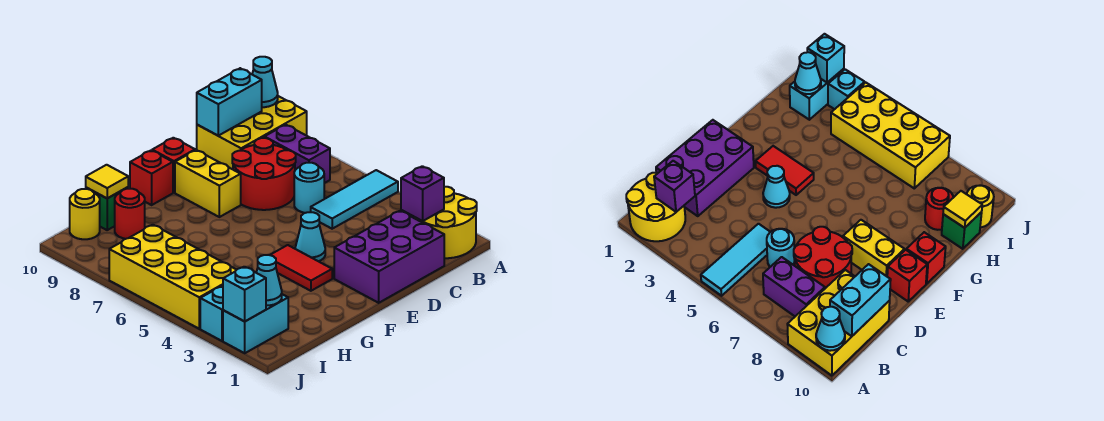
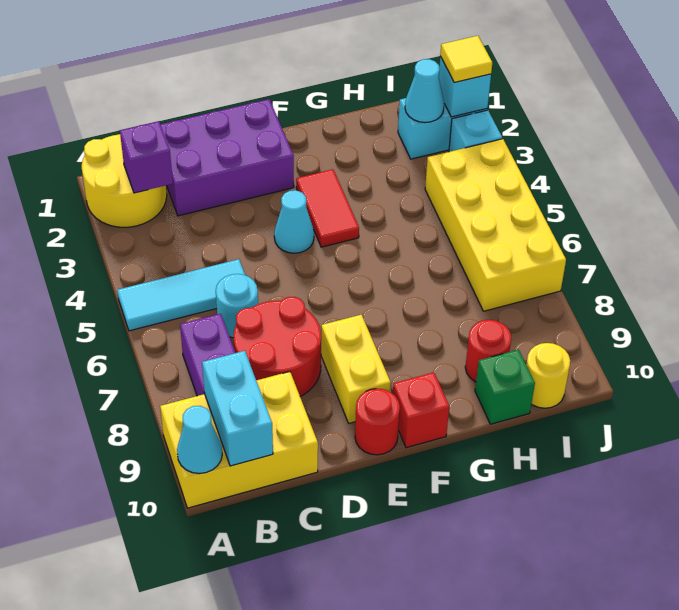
cyan 1x2 brick [197,68,262,136] -> cyan 1x2 brick turned to [202,351,273,466]
red 1x1 brick [152,138,195,193] -> red 1x1 round brick [355,389,400,455]
yellow 1x1 tile [86,165,128,198] -> yellow 1x1 tile moved to [440,36,492,82]

